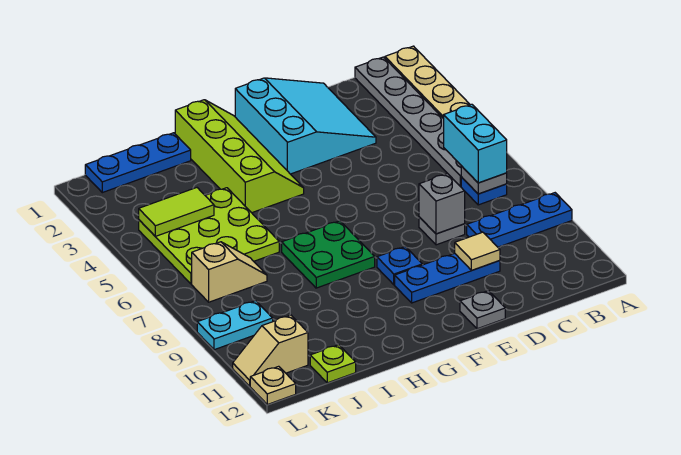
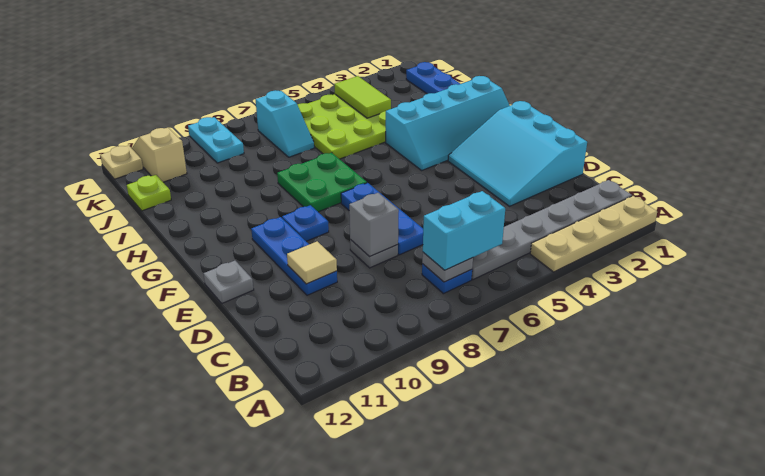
blue 1x3 plate [467,193,572,247] -> blue 1x3 plate moved to [341,183,423,255]
cyan 3x3 slope [235,78,376,174] -> cyan 3x3 slope turned to [448,101,587,206]
lime 2x4 slope [175,100,304,213] -> cyan 2x4 slope [386,76,510,170]
tan 1x2 slope [192,242,267,302] -> cyan 1x2 slope [255,90,314,157]

